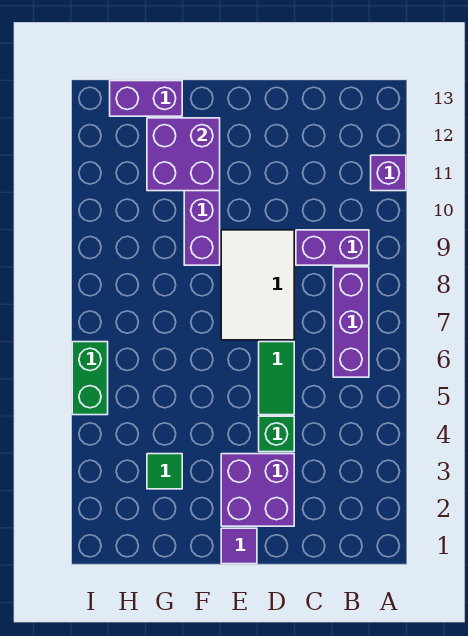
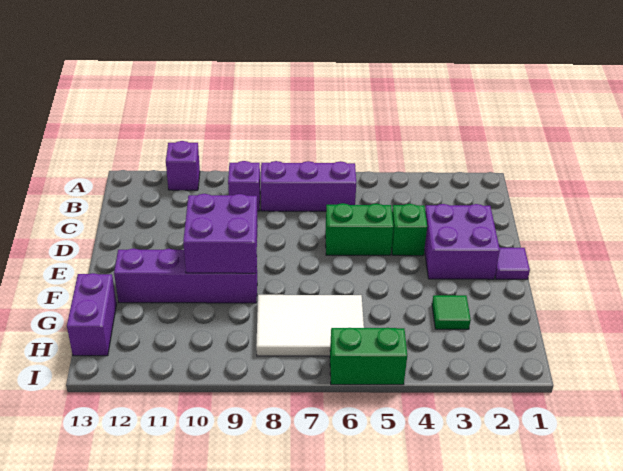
purple 1x2 brick [296,230,369,265] -> purple 1x1 brick [228,161,260,211]
green 1x2 tile [259,342,294,415] -> green 1x2 brick [325,203,393,255]
white 2x3 tile [221,230,294,340] -> white 2x3 tile moved to [256,295,364,356]
purple 2x2 brick [147,118,220,191] -> purple 2x2 brick moved to [183,194,258,273]

